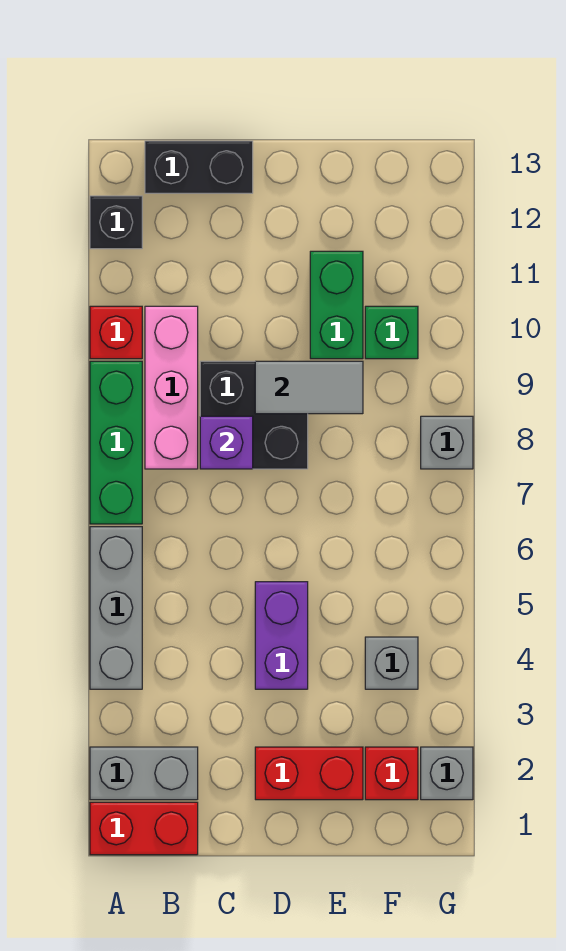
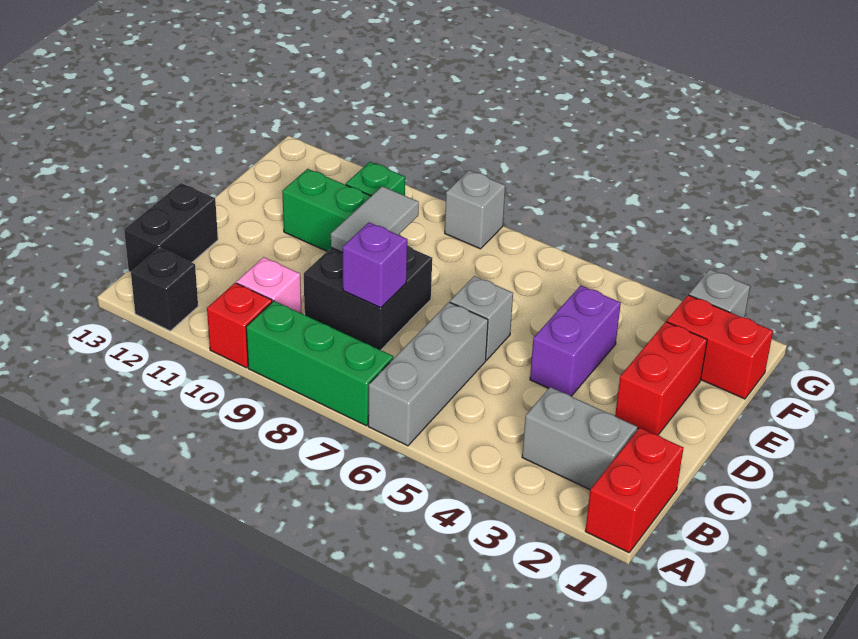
grey 1x2 brick [90,747,198,800] -> grey 1x2 brick turned to [522,387,637,490]
grey 1x3 brick [90,527,142,689] -> grey 1x3 brick turned to [368,302,488,446]
pink 1x3 brick [145,306,198,469] -> pink 1x1 brick [236,257,301,313]
purple 1x2 brick [255,582,308,689] -> purple 1x2 brick turned to [530,286,621,396]
red 1x1 brick [365,747,418,800] -> red 1x2 brick [667,295,773,399]
grey 1x1 brick [365,637,418,689] -> grey 1x1 brick moved to [450,276,513,360]

